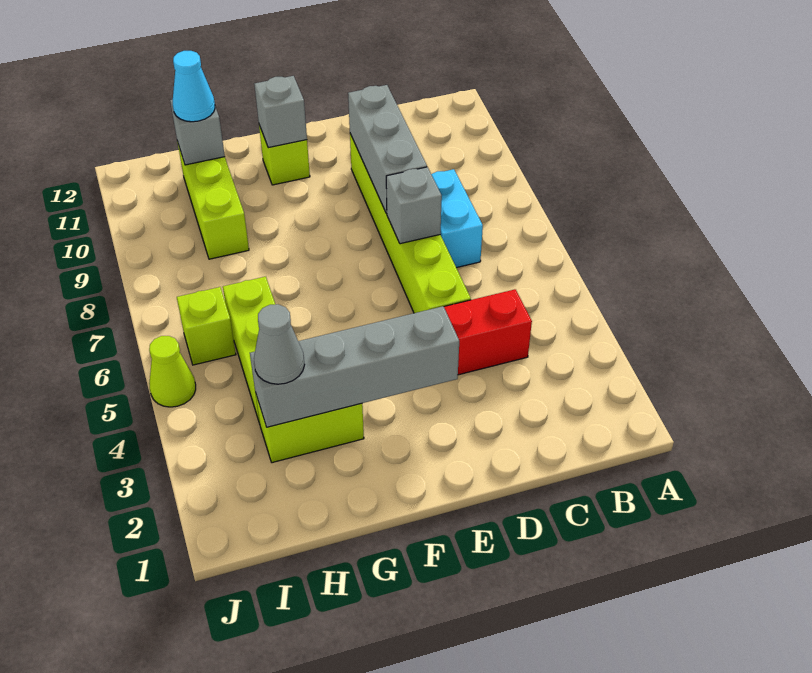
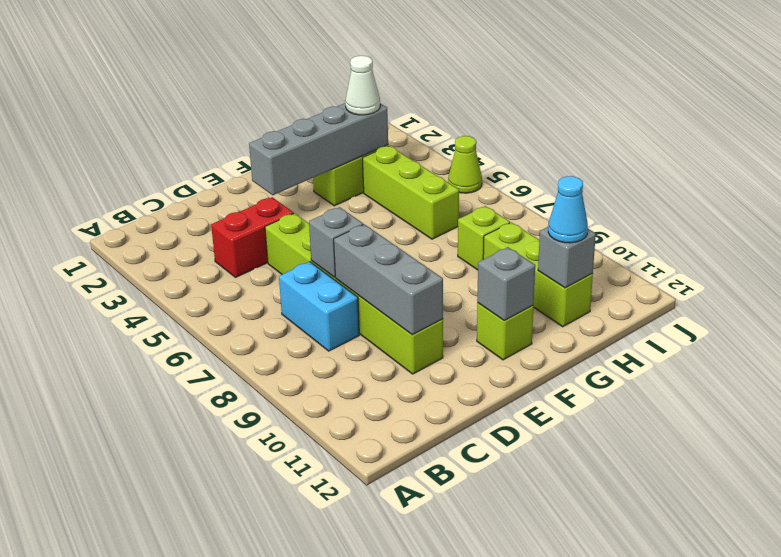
grey 1x1 cone [254,304,305,384] -> white 1x1 cone [345,56,380,115]
lime 1x1 brick [177,287,236,365] -> lime 1x1 brick moved to [458,206,510,270]

